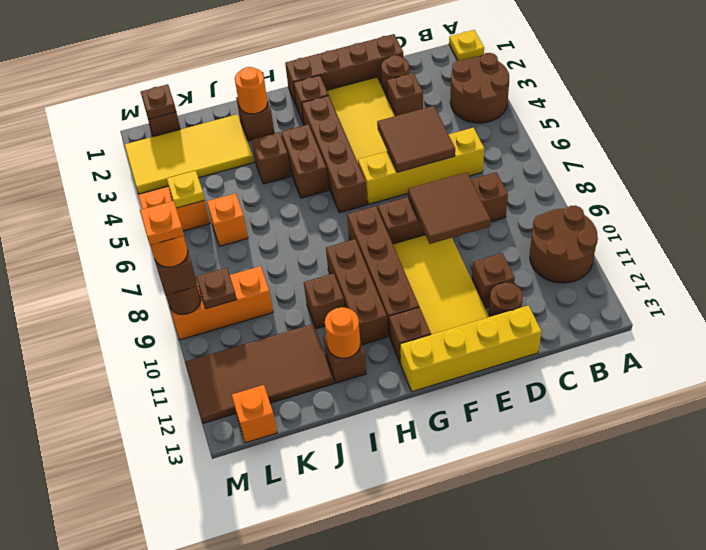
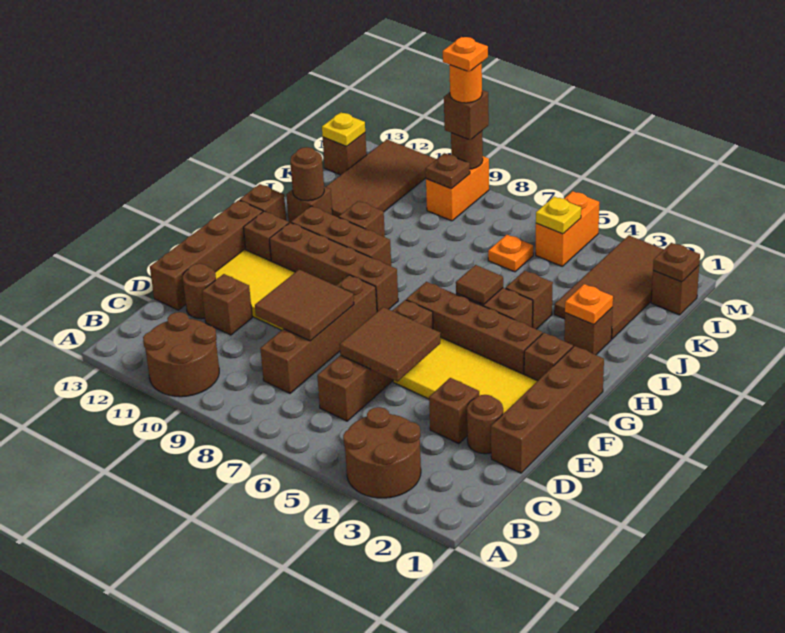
yellow 1x1 plate [449,30,484,60] -> yellow 1x1 plate moved to [322,113,365,146]
yellow 1x4 brick [358,128,484,204] -> brown 1x4 brick [317,300,433,421]
yellow 1x4 brick [400,305,541,392] -> brown 1x4 brick [150,200,263,310]
none -> brown 1x1 tile [456,265,503,305]
none -> brown 1x1 brick [240,184,286,220]
orange 1x1 round brick [235,67,268,114] -> orange 1x1 plate [565,284,613,325]
orange 1x1 round brick [325,307,360,358] -> brown 1x1 round brick [290,147,324,201]
yellow 2x4 tile [125,114,254,194] -> brown 2x4 tile [554,235,664,339]
orange 1x1 brick [207,193,248,246] -> orange 1x1 plate [488,235,533,272]
orange 1x3 brick [169,266,273,340] -> orange 1x2 brick [426,156,489,221]
orange 1x1 brick [232,385,277,443] -> brown 1x1 brick [323,133,367,175]

